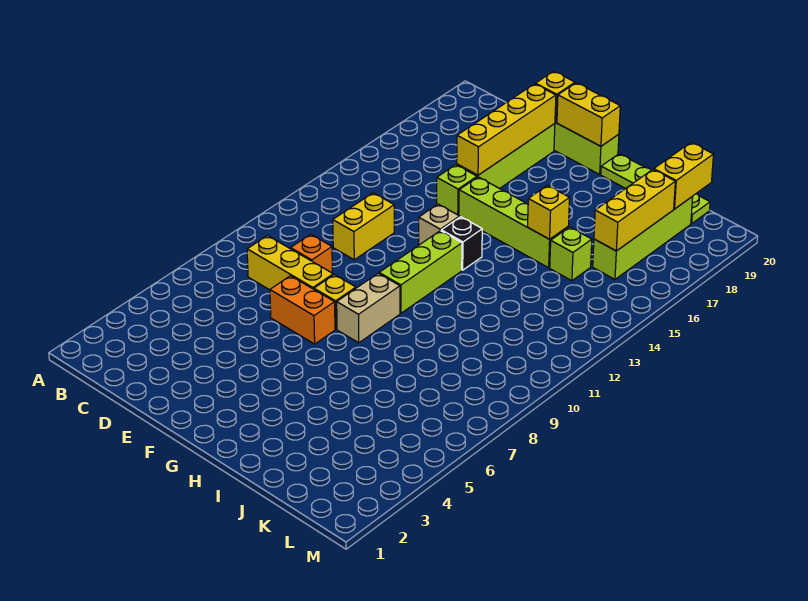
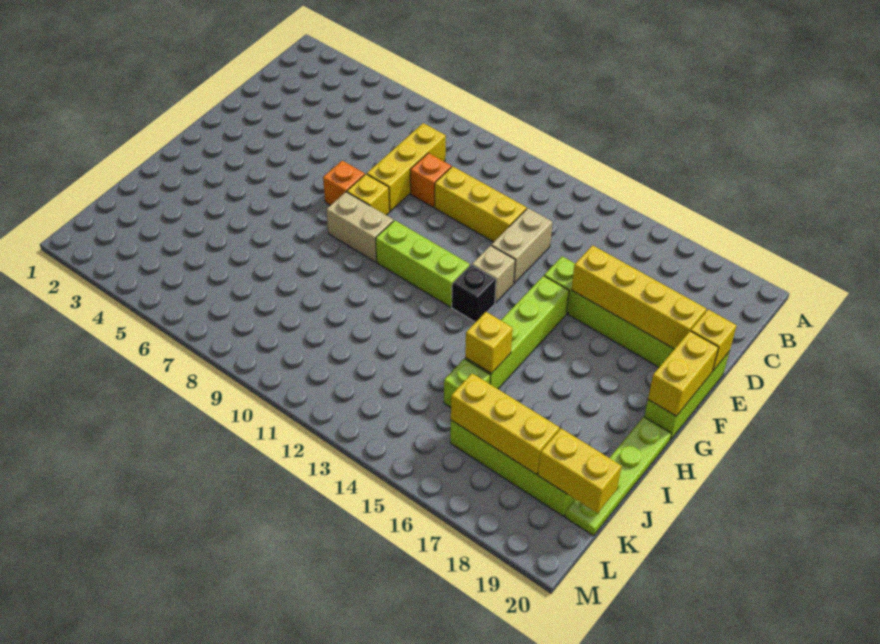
yellow 1x2 brick [333,193,394,260] -> yellow 1x3 brick [435,166,527,242]
none -> tan 1x2 brick [491,208,552,283]
orange 1x2 brick [270,276,335,344] -> orange 1x1 brick [323,161,365,205]

